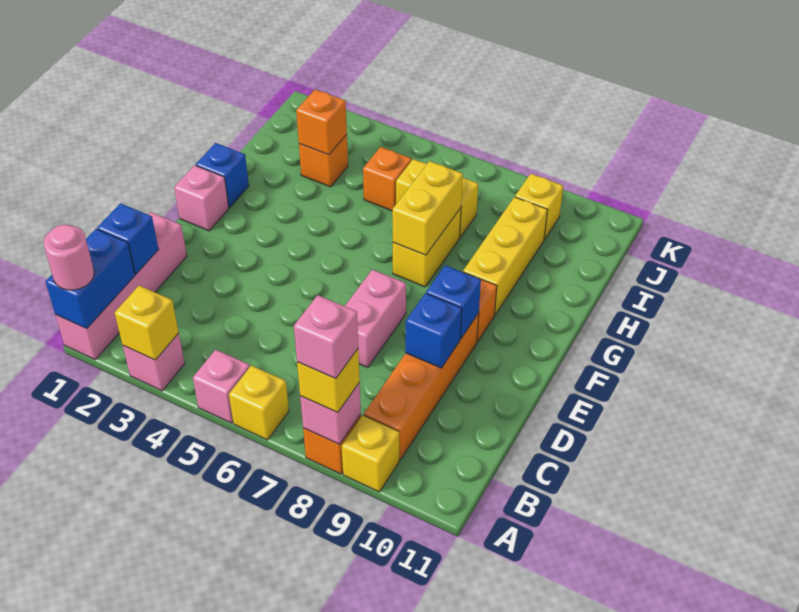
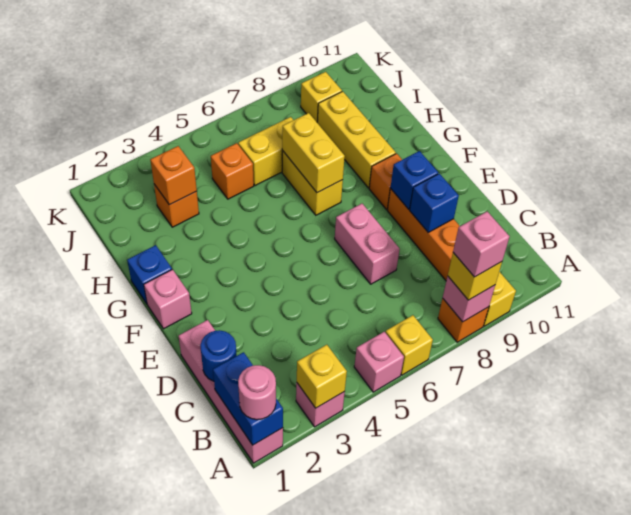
blue 1x1 brick [97,203,159,274] -> blue 1x1 round brick [200,330,237,381]

